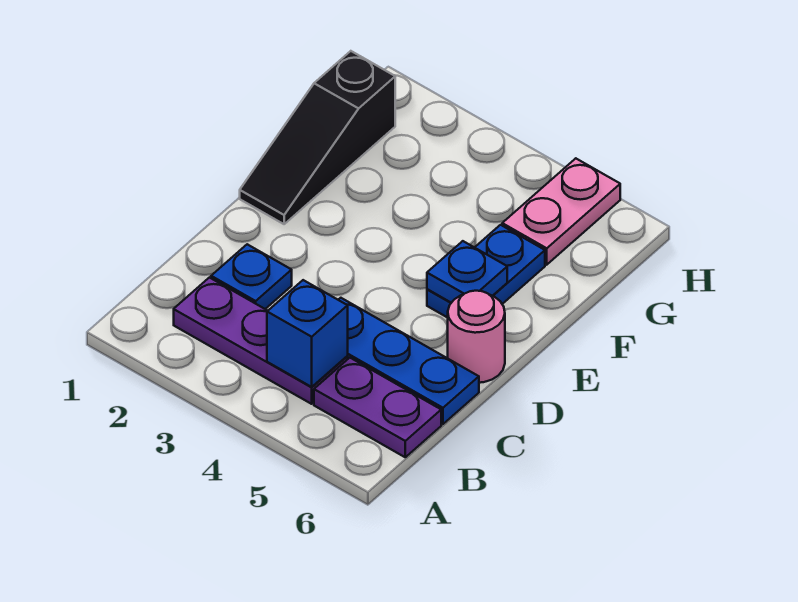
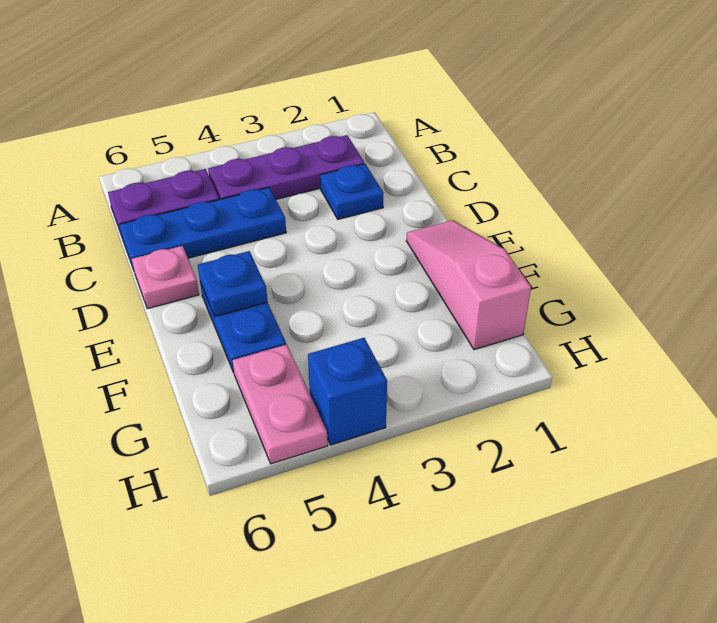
blue 1x1 brick [267,280,348,387] -> blue 1x1 brick moved to [308,338,387,445]
pink 1x1 round brick [448,291,505,383] -> pink 1x1 plate [132,246,199,309]
black 1x3 slope [240,51,395,224] -> pink 1x3 slope [406,220,531,350]

